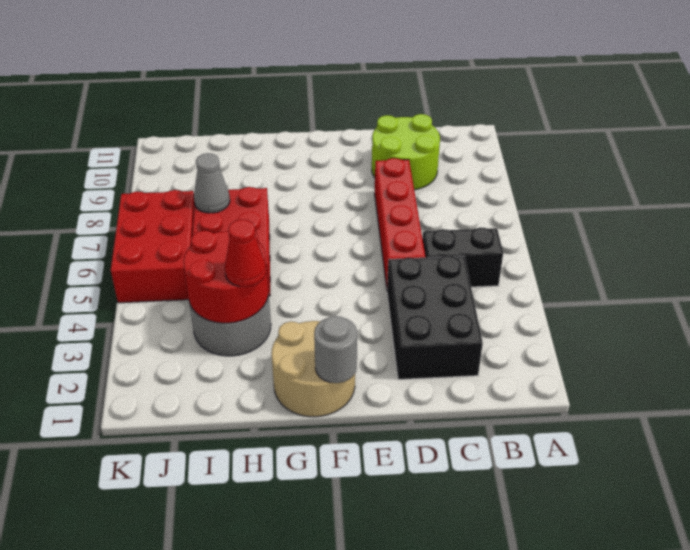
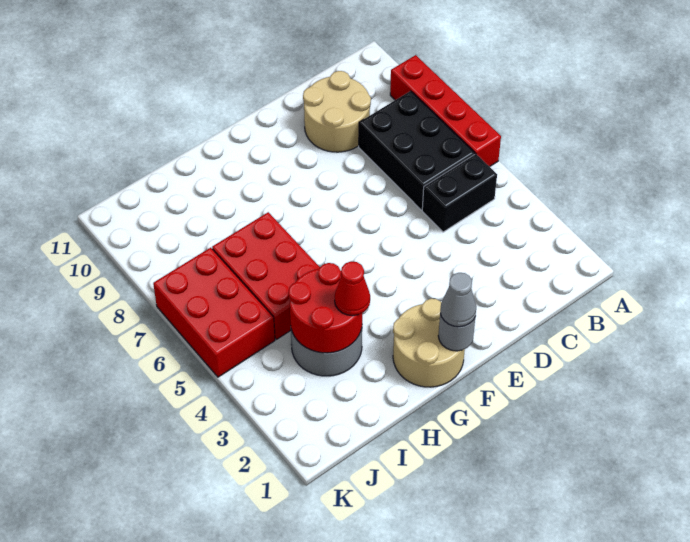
black 2x3 brick [387,256,483,379] -> black 2x3 brick moved to [359,91,475,210]
lime 2x2 round brick [372,114,440,190] -> tan 2x2 round brick [303,71,371,152]
red 1x4 brick [375,158,425,288] -> red 1x4 brick moved to [390,55,501,167]
grey 1x1 cone [194,153,230,213] -> grey 1x1 cone moved to [440,273,476,327]

